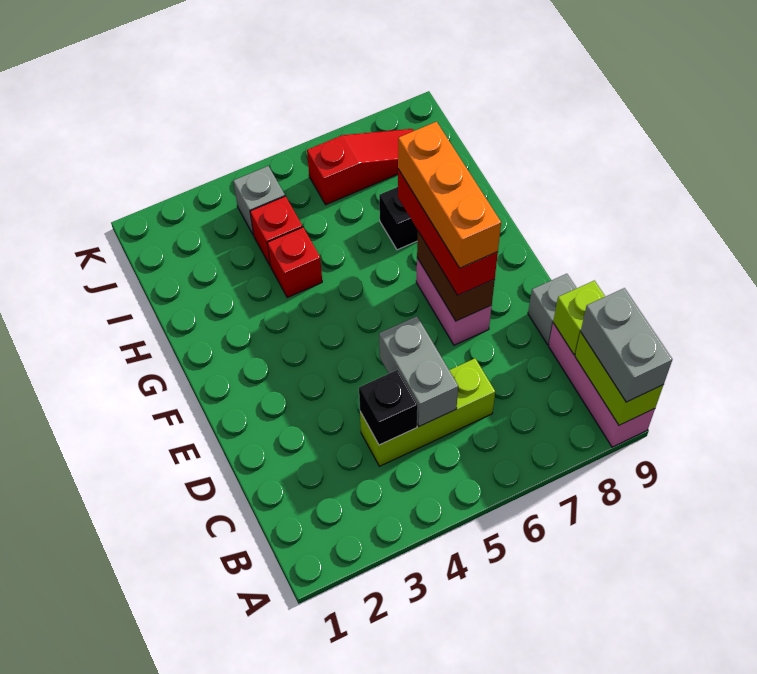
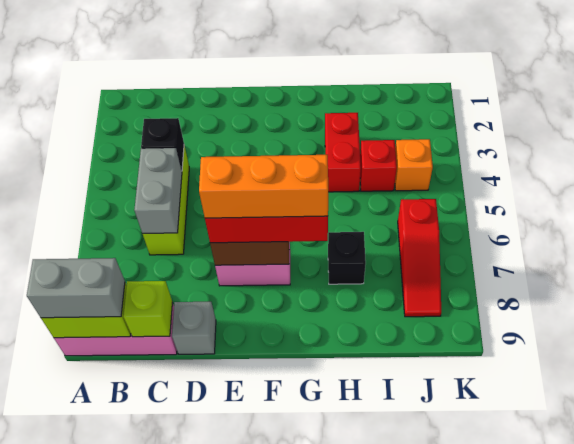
grey 1x2 brick [379,316,458,426] -> grey 1x2 brick turned to [134,148,182,234]
red 1x1 brick [267,227,322,298] -> red 1x2 brick [325,113,361,192]
grey 1x1 brick [233,166,285,235] -> orange 1x1 brick [395,139,433,191]

